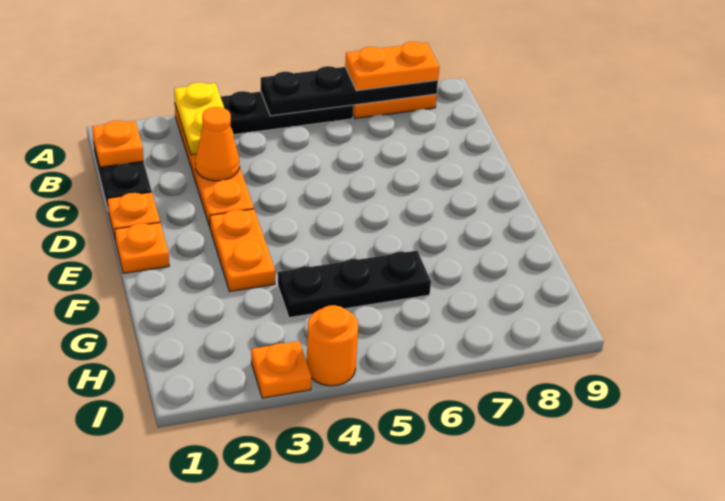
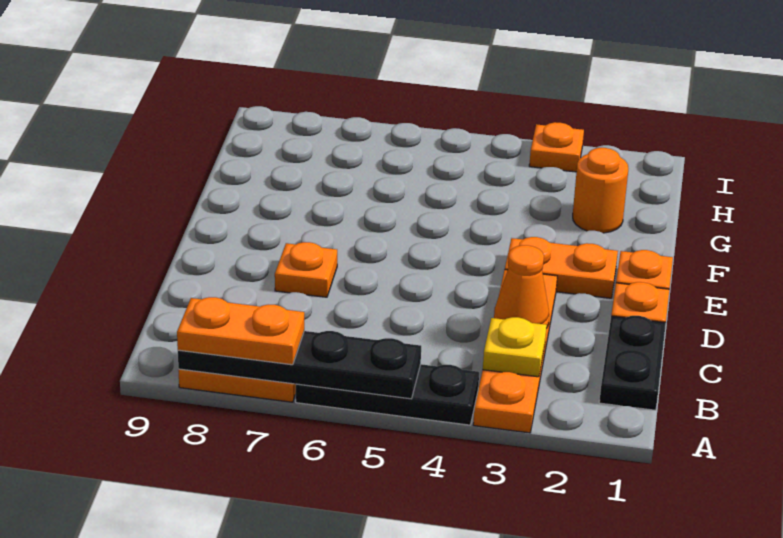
yellow 1x2 plate [174,83,234,155] -> yellow 1x1 plate [483,317,547,377]
orange 1x1 plate [92,121,144,167] -> orange 1x1 plate moved to [275,242,337,297]
orange 1x2 plate [210,209,275,291] -> orange 1x2 plate turned to [505,237,618,298]
black 1x3 plate [278,251,431,318] -> none
orange 1x1 round brick [307,305,358,386] -> orange 1x1 round brick moved to [573,148,628,233]

